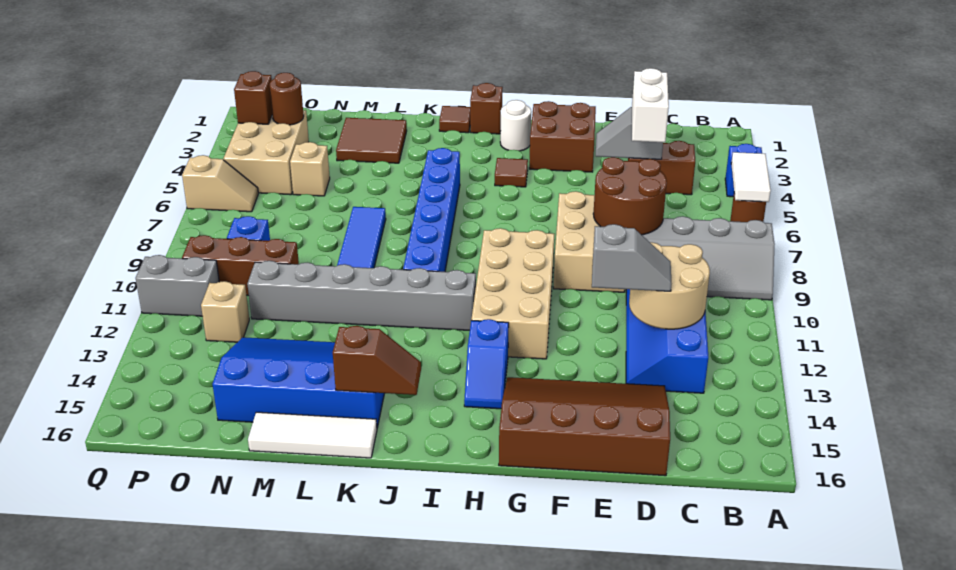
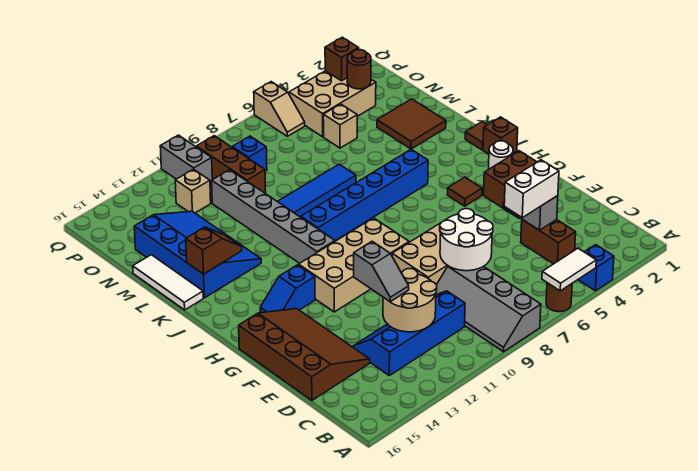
brown 2x2 round brick [593,157,667,235] -> white 2x2 round brick [440,209,493,271]
brown 1x2 slope [333,326,421,395] -> brown 1x2 slope turned to [186,227,242,274]

